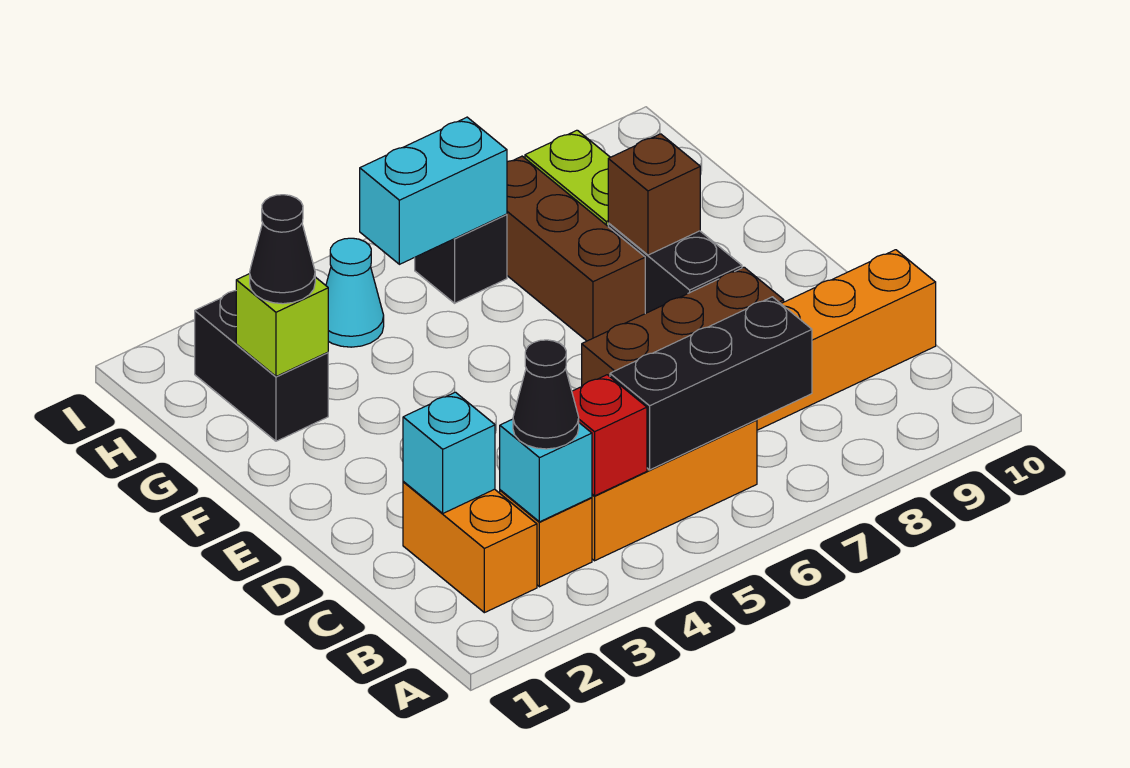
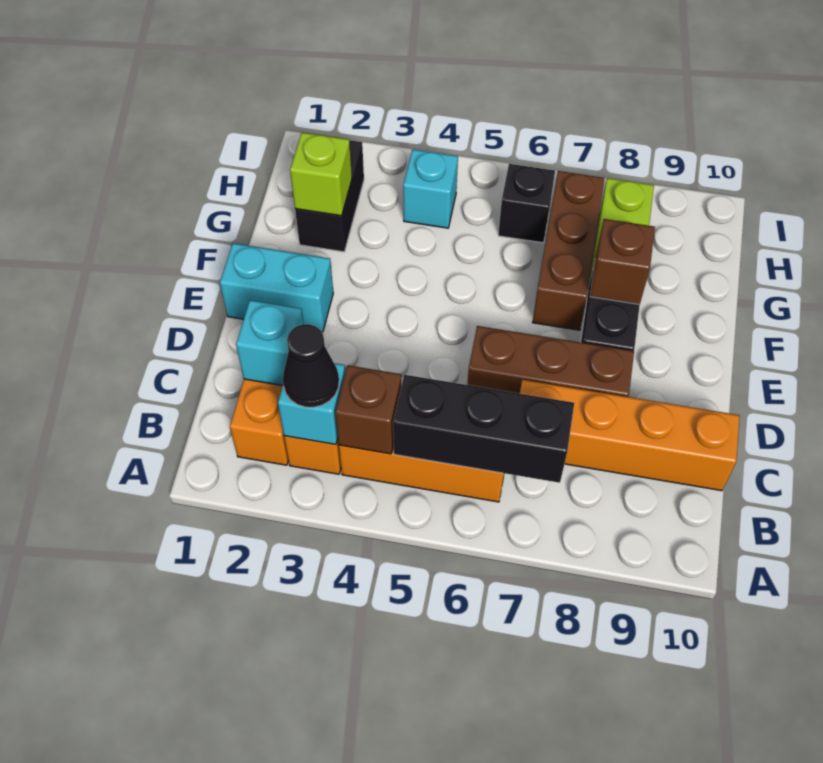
red 1x1 brick [572,375,647,496] -> brown 1x1 brick [335,365,401,454]
black 1x1 cone [250,195,315,304] -> none
cyan 1x1 cone [326,238,384,347] -> cyan 1x1 brick [403,150,458,228]
cyan 1x2 brick [360,117,507,264] -> cyan 1x2 brick moved to [220,243,333,332]

